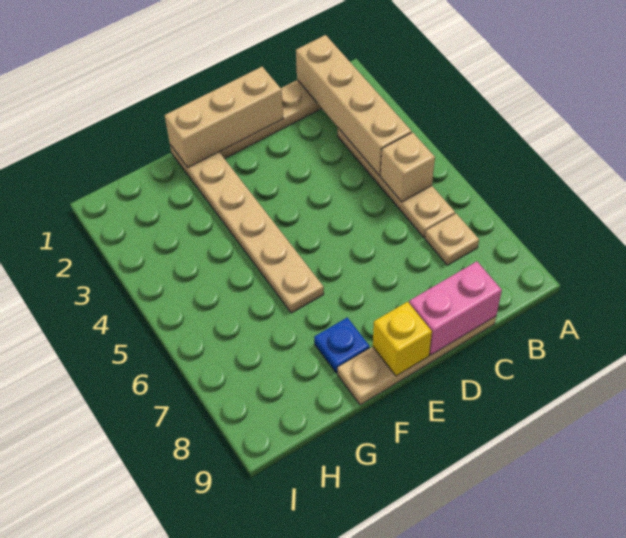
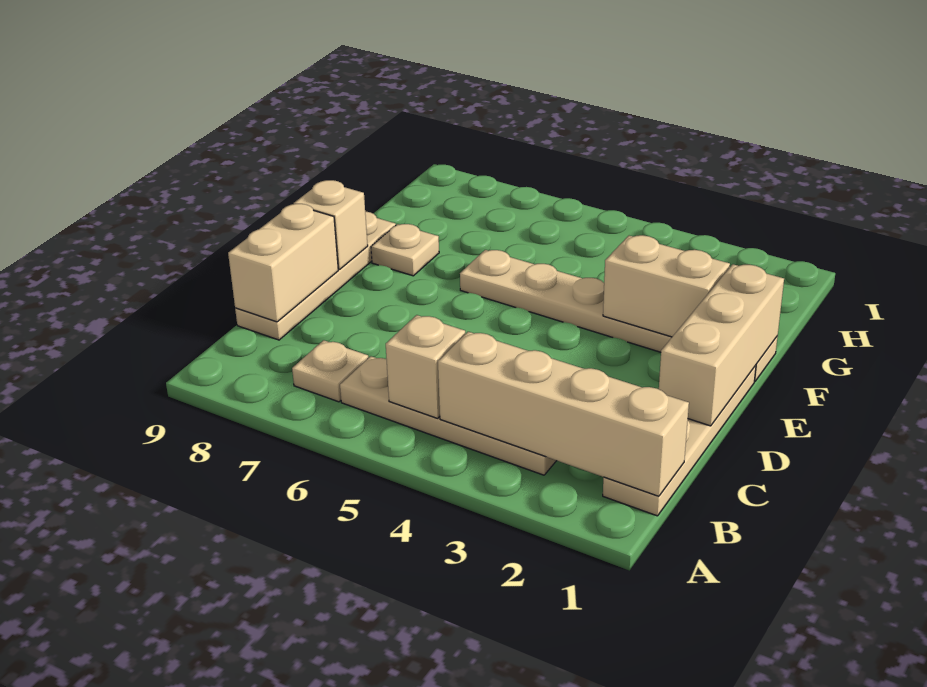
pink 1x2 brick [409,261,502,355] -> tan 1x2 brick [228,204,338,322]
yellow 1x1 brick [373,302,432,376] -> tan 1x1 brick [294,180,368,269]
none -> tan 1x2 brick [603,235,730,337]
blue 1x1 plate [314,317,370,373] -> tan 1x1 plate [371,224,439,276]

